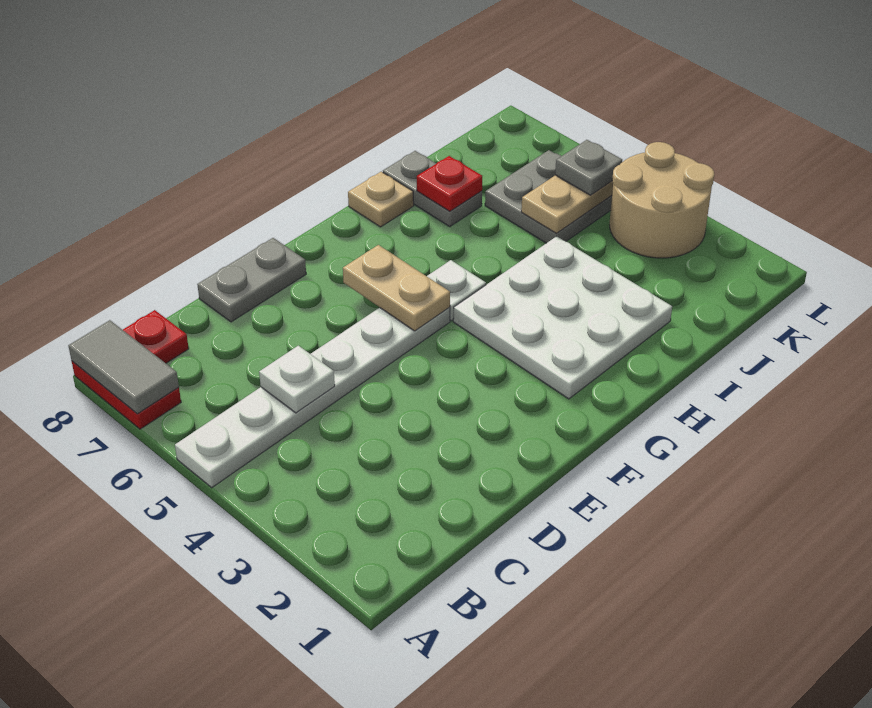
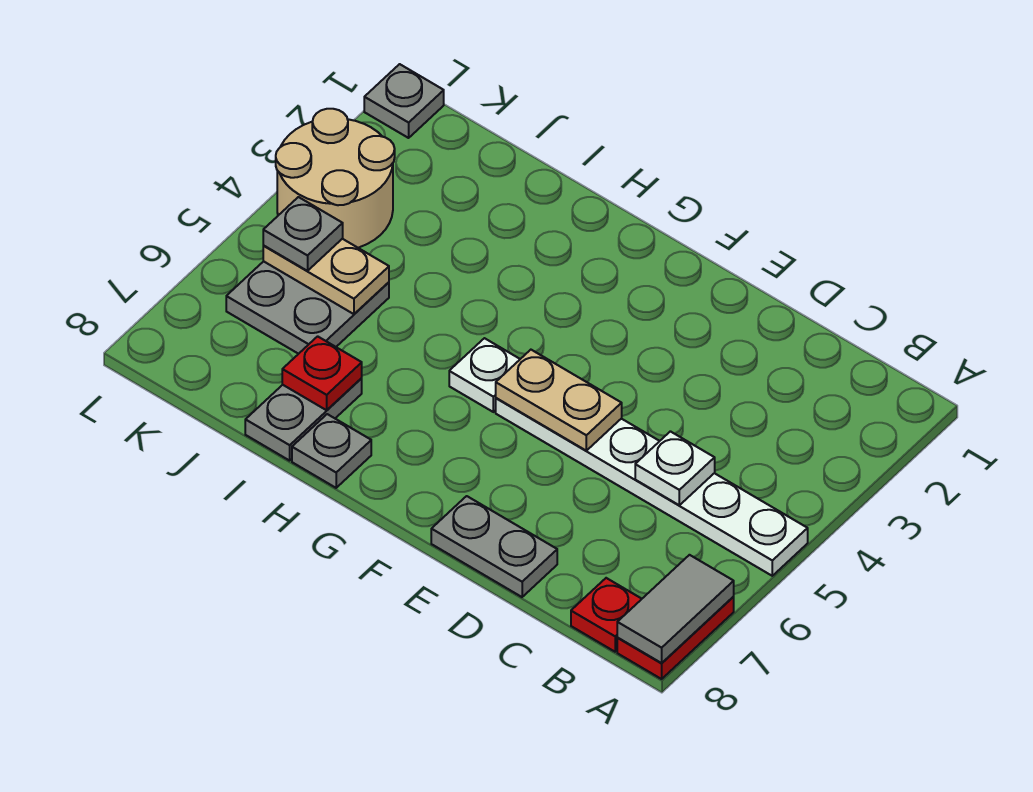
tan 1x2 plate [343,245,450,331] -> tan 1x2 plate turned to [496,350,622,451]
white 3x3 plate [453,236,672,399] -> none
tan 1x1 plate [348,172,414,227] -> grey 1x1 plate [292,414,371,488]
none -> grey 1x1 plate [364,64,444,138]

